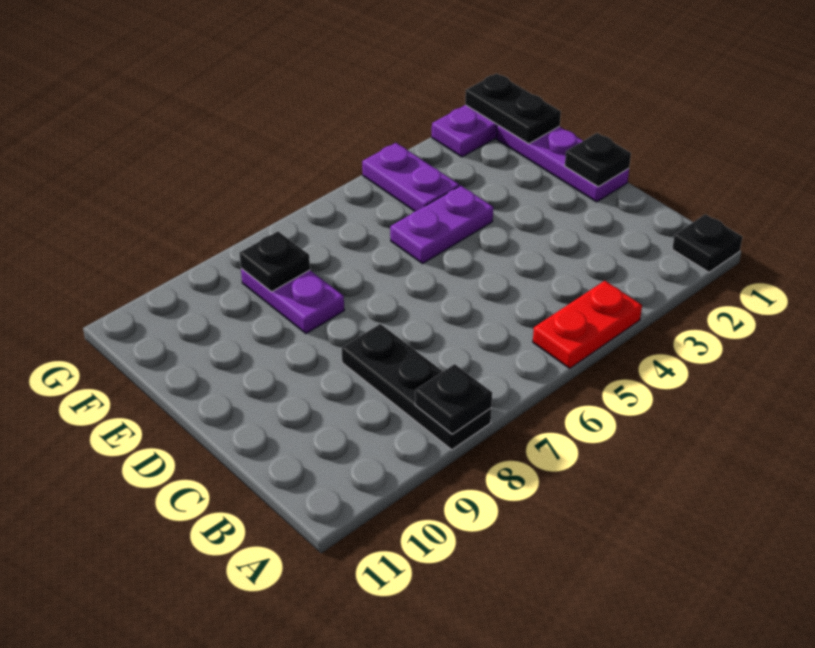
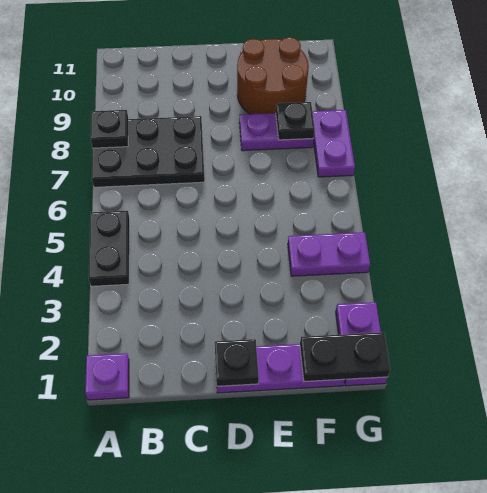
black 1x1 plate [672,214,742,272] -> purple 1x1 plate [85,353,129,400]
red 1x2 plate [533,281,642,368] -> black 1x2 plate [89,211,130,286]
black 1x3 plate [342,324,491,450] -> black 2x3 plate [92,116,205,187]
purple 1x2 plate [390,186,493,264] -> purple 1x2 plate moved to [312,110,355,177]
none -> brown 2x2 round brick [237,37,309,114]

